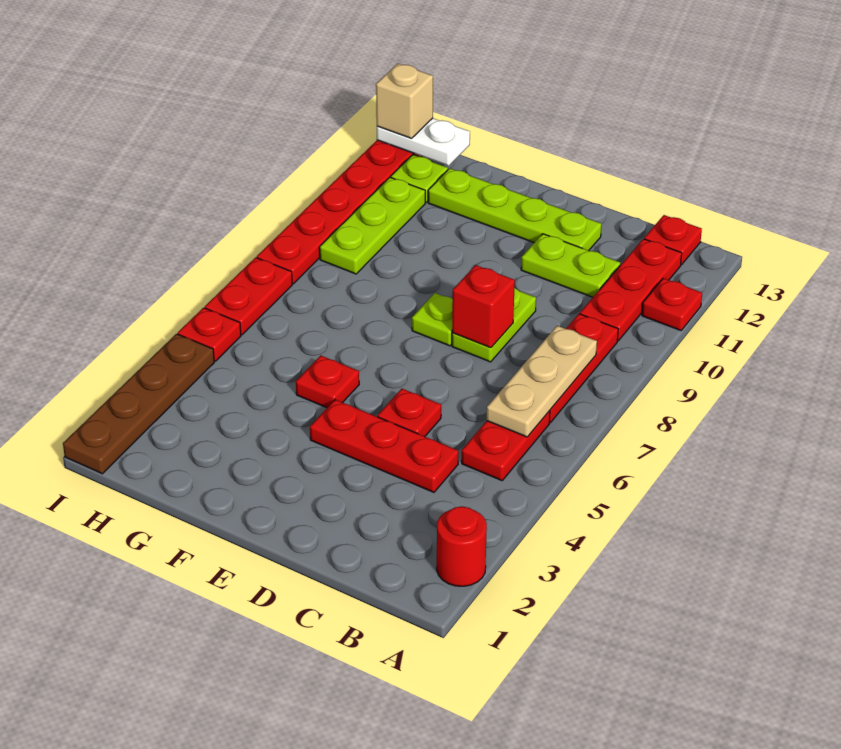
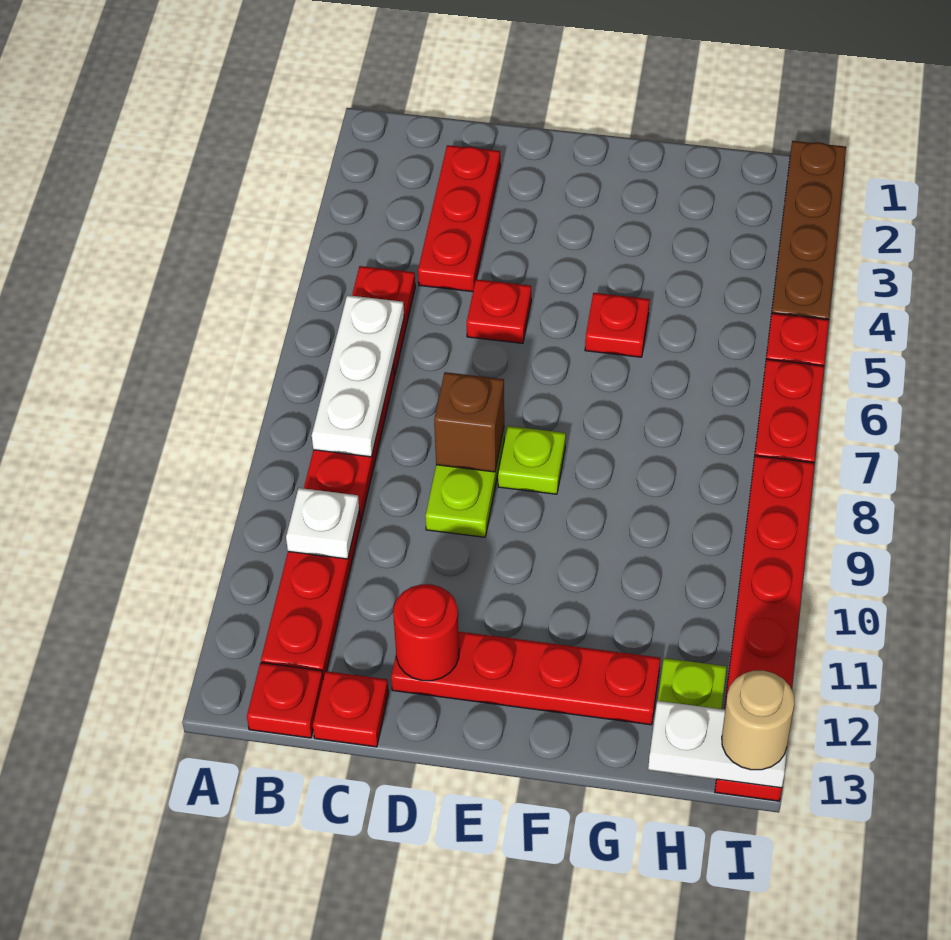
red 1x1 round brick [437,506,487,586] -> red 1x1 round brick moved to [393,584,459,681]
red 1x1 plate [642,278,702,331] -> red 1x1 plate moved to [313,671,388,747]
tan 1x3 plate [487,326,597,437] -> white 1x3 plate [312,295,404,457]
none -> white 1x1 plate [286,488,359,559]
red 1x3 plate [310,400,458,492] -> red 1x3 plate turned to [418,145,500,292]
lime 1x2 plate [521,234,620,297] -> none
red 1x1 brick [452,265,515,348] -> brown 1x1 brick [434,372,504,472]
lime 1x4 plate [428,168,602,251] -> red 1x4 plate [391,632,660,725]
lime 1x3 plate [320,177,425,274] -> none
tan 1x1 brick [376,64,433,138] -> tan 1x1 round brick [722,671,795,770]

